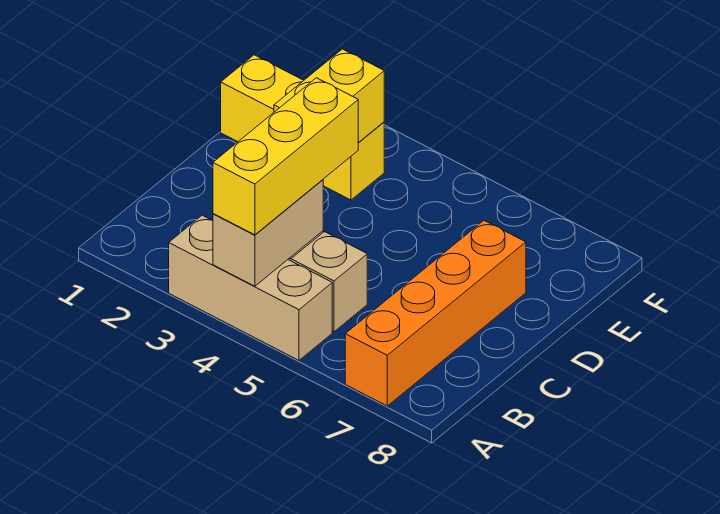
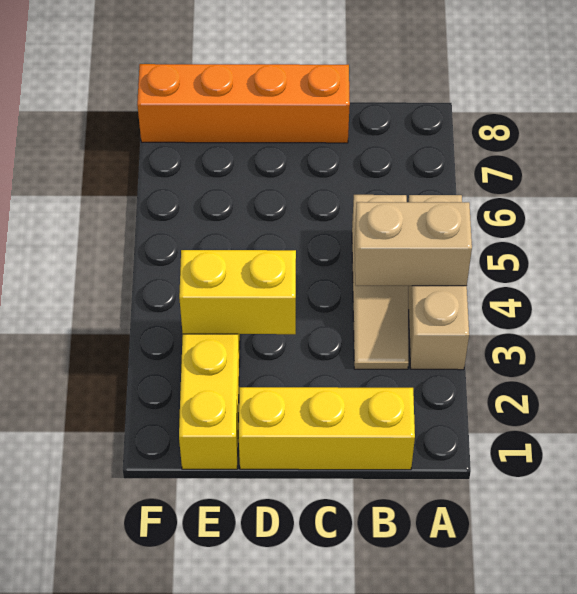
yellow 1x3 brick [213,78,358,235] -> yellow 1x3 brick moved to [239,387,415,470]
orange 1x4 brick [345,221,526,406] -> orange 1x4 brick moved to [137,64,350,143]

